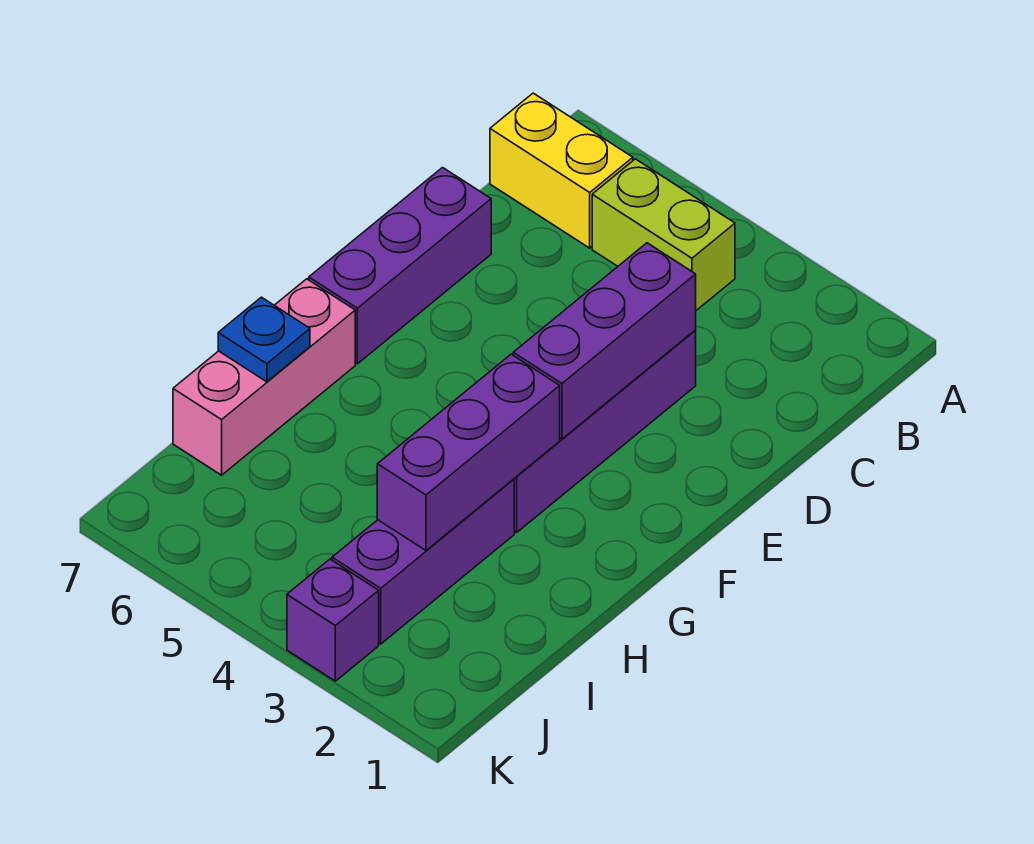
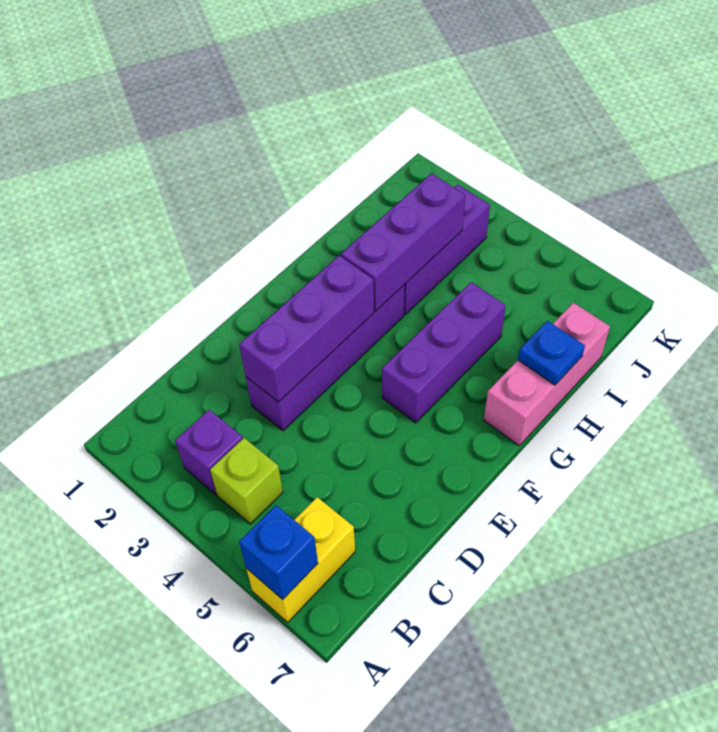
none -> blue 1x1 brick [239,505,318,600]
lime 1x2 brick [592,159,735,310] -> lime 1x1 brick [210,438,283,524]
yellow 1x2 brick [490,93,633,248] -> yellow 1x2 brick turned to [246,497,355,622]
purple 1x3 brick [309,168,491,364] -> purple 1x3 brick moved to [382,282,506,423]
purple 1x1 brick [287,559,379,681] -> purple 1x1 brick moved to [175,410,243,495]

